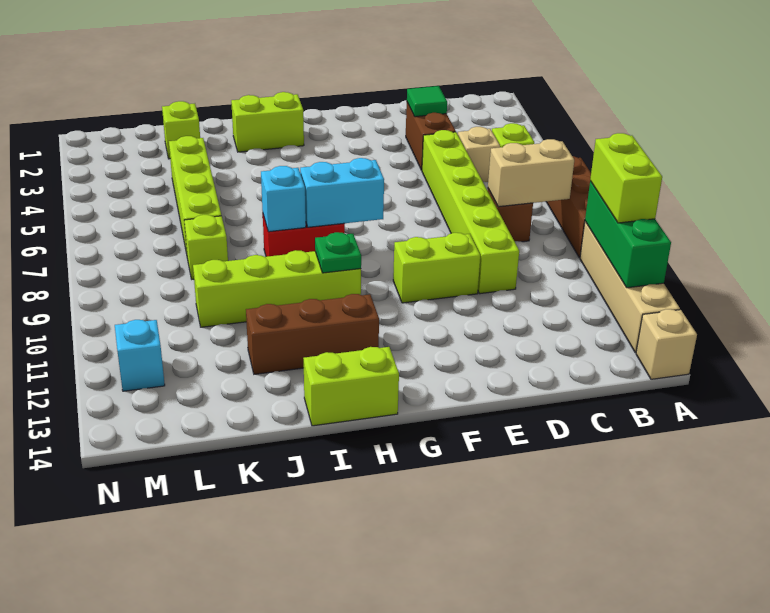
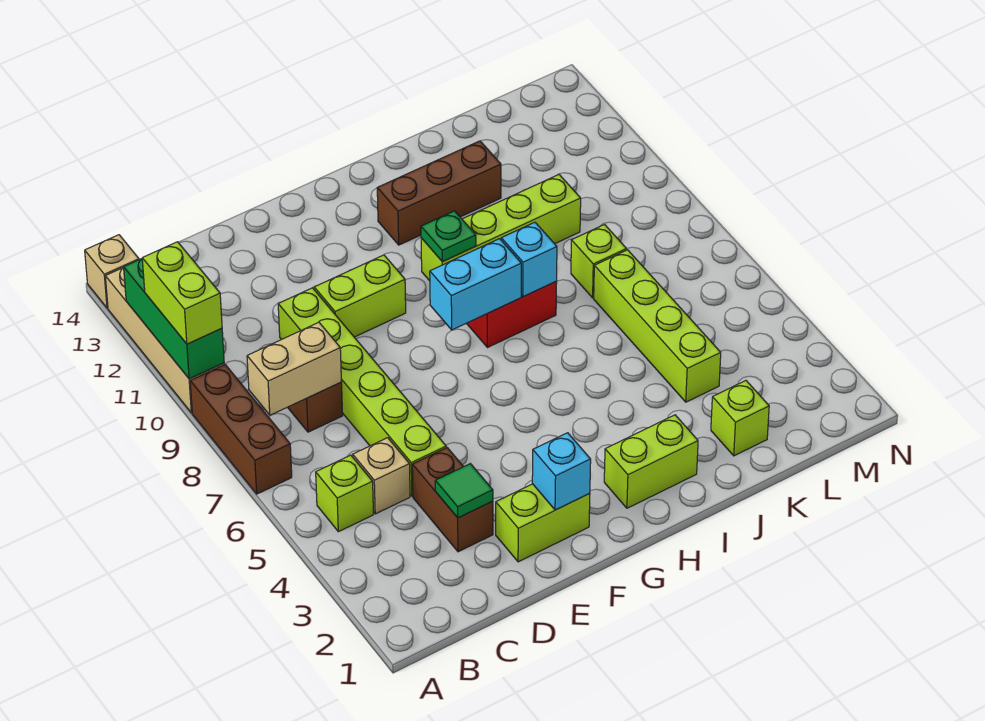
lime 1x2 brick [303,347,399,426] -> lime 1x2 brick moved to [496,484,590,562]
cyan 1x1 brick [115,320,165,391] -> cyan 1x1 brick moved to [532,433,591,510]

